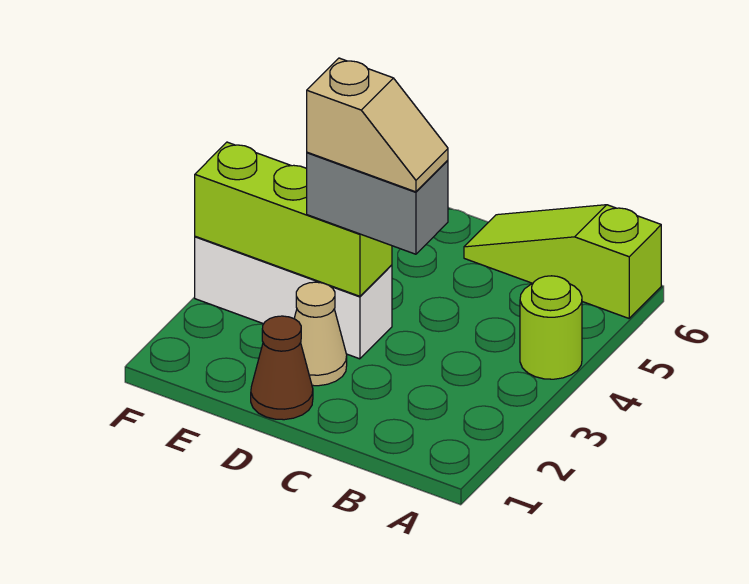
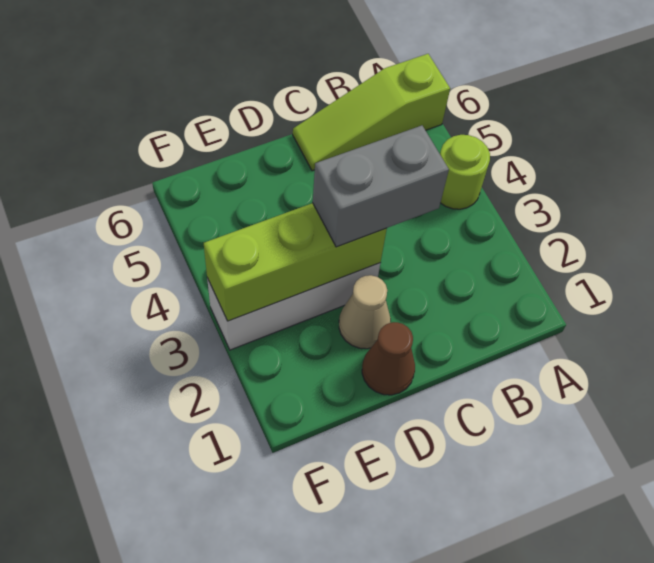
tan 1x2 slope [307,58,448,192] -> none

